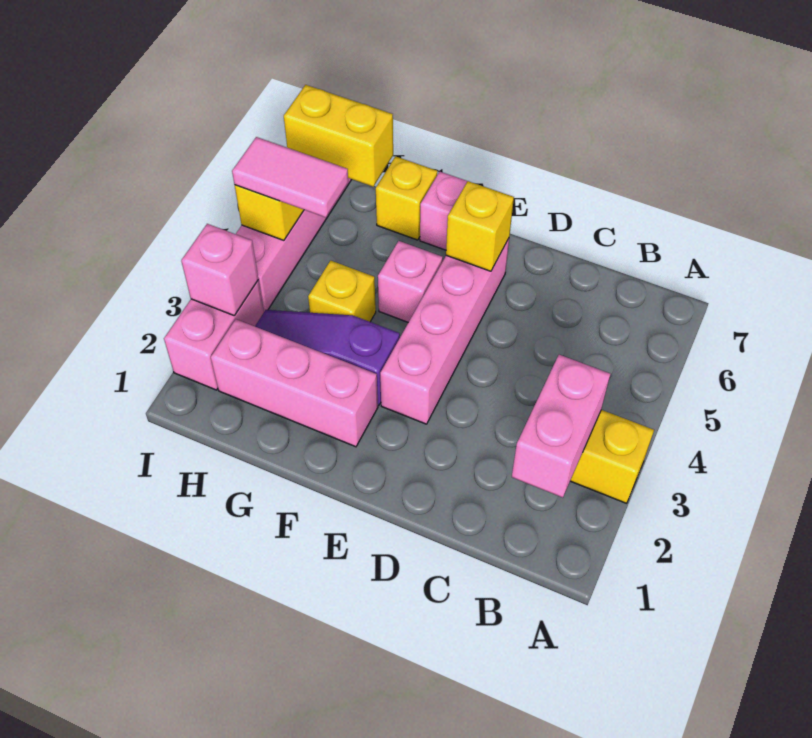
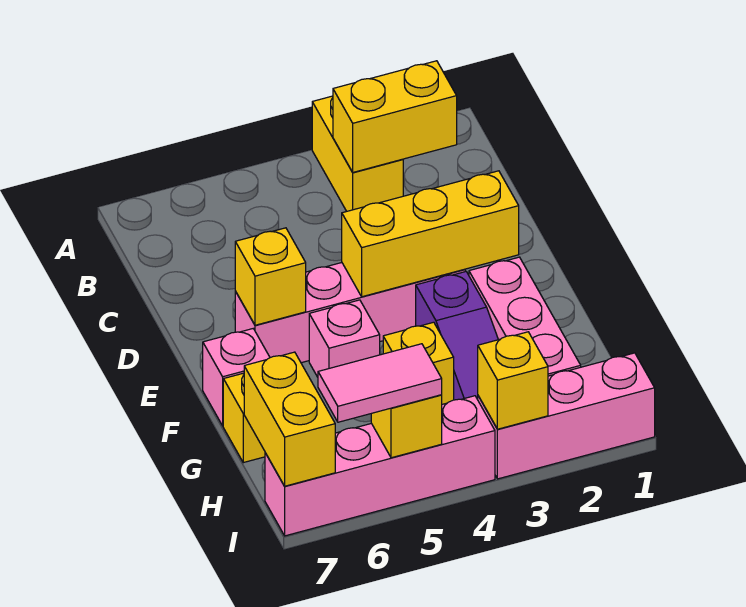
pink 1x2 brick [512,355,610,498] -> yellow 1x2 brick [333,61,457,172]
none -> yellow 1x3 brick [342,171,519,297]
pink 1x2 tile [232,137,348,217] -> pink 1x2 tile turned to [318,344,442,422]
pink 1x2 brick [164,280,264,390] -> pink 1x3 brick [478,353,655,479]
pink 1x1 brick [181,224,258,316] -> yellow 1x1 brick [478,332,548,429]

